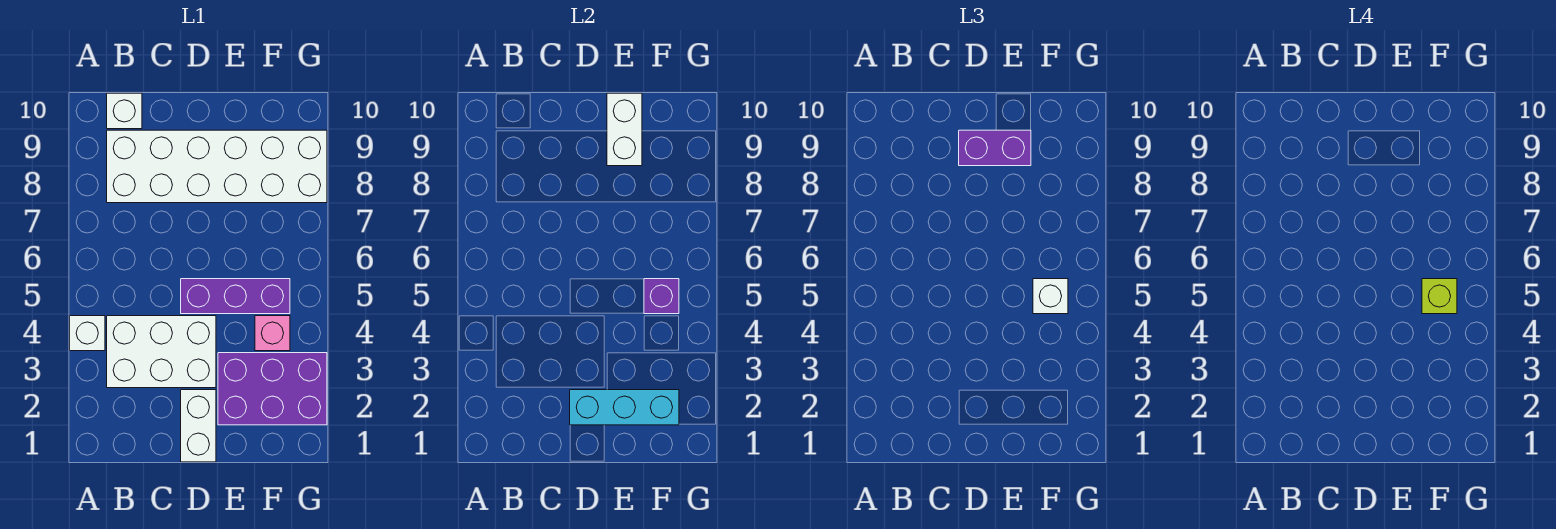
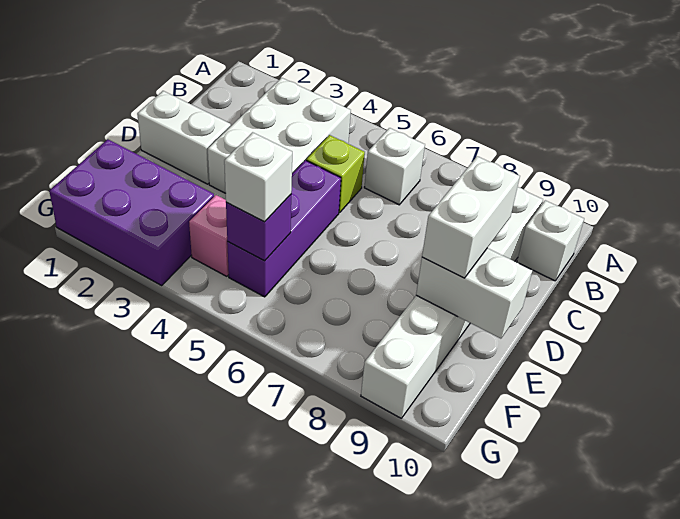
white 1x1 brick [70,316,105,351] -> white 1x1 brick moved to [364,128,425,205]
white 2x6 brick [107,130,327,203] -> white 1x6 brick [361,187,543,418]
cyan 1x3 brick [570,390,679,425] -> none
purple 1x2 brick [959,130,1031,166] -> white 1x2 brick [422,156,520,278]
purple 2x3 brick [218,353,327,425] -> purple 2x3 brick turned to [49,139,214,285]
lime 1x1 brick [1422,279,1457,314] -> lime 1x1 brick moved to [306,135,365,213]

